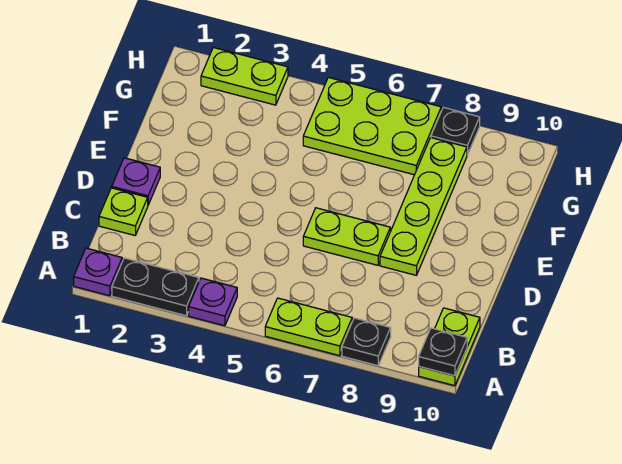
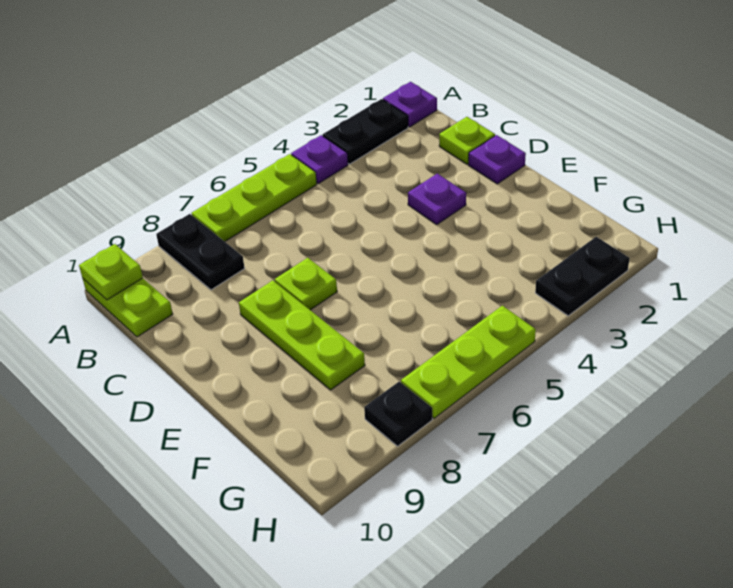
lime 1x2 plate [265,298,352,356] -> lime 1x3 plate [192,154,317,242]
black 1x1 plate [342,318,391,366] -> black 1x2 plate [156,214,245,290]
black 1x1 plate [419,328,467,376] -> lime 1x1 plate [79,244,143,300]
none -> purple 1x1 plate [408,174,466,224]
lime 1x2 plate [303,208,390,265] -> lime 1x1 plate [275,258,337,310]
lime 1x4 plate [380,138,467,275] -> lime 1x3 plate [239,280,365,390]
lime 2x3 plate [303,77,441,175] -> lime 1x3 plate [401,306,536,418]
lime 1x2 plate [201,47,288,105] -> black 1x2 plate [535,237,630,316]

